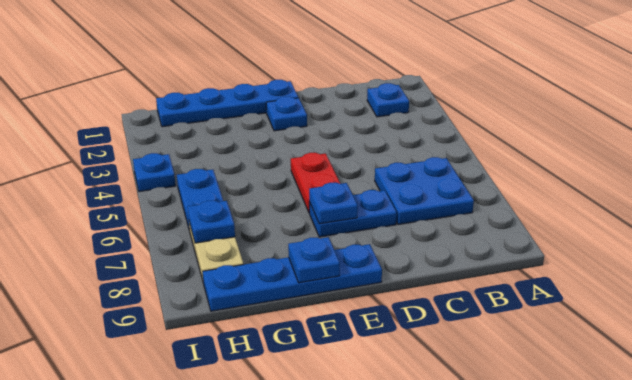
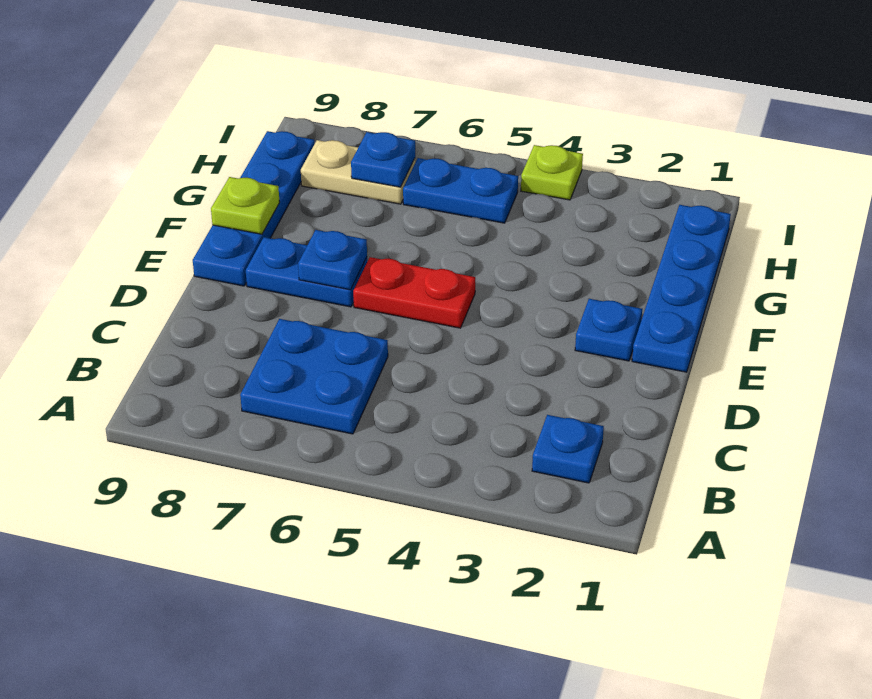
blue 1x2 plate [309,190,397,237] -> blue 1x2 plate turned to [246,237,367,307]
blue 1x1 plate [288,237,340,283] -> lime 1x1 plate [211,177,280,234]
blue 1x1 plate [133,153,176,191] -> lime 1x1 plate [521,145,583,200]

